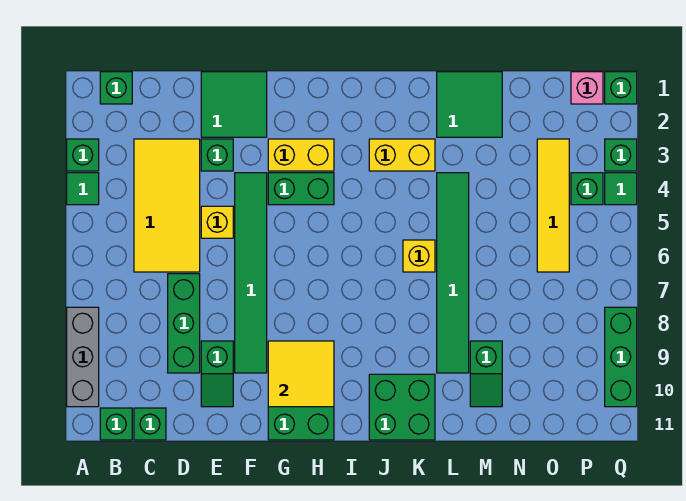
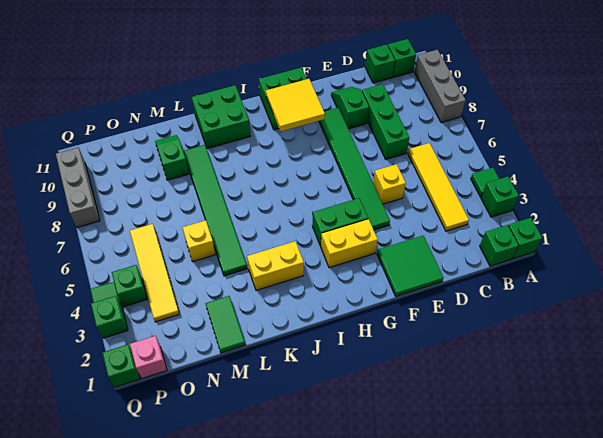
yellow 2x4 tile [134,139,200,272] -> yellow 1x4 tile [408,143,469,231]
green 1x1 brick [201,139,233,171] -> green 1x1 brick moved to [508,218,542,259]
yellow 1x1 brick [403,240,435,272] -> yellow 1x1 brick moved to [182,220,215,262]
green 2x2 tile [437,72,502,137] -> green 1x2 tile [206,296,245,353]
green 1x3 brick [605,307,637,407] -> grey 1x3 brick [56,147,100,228]

